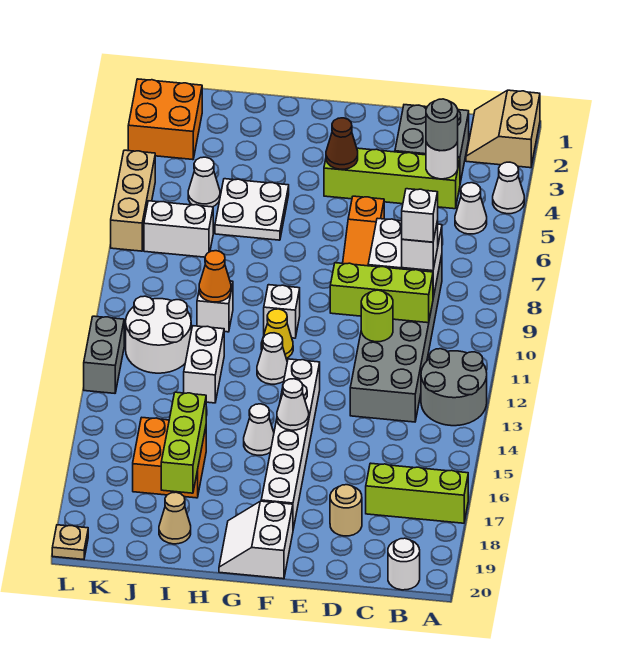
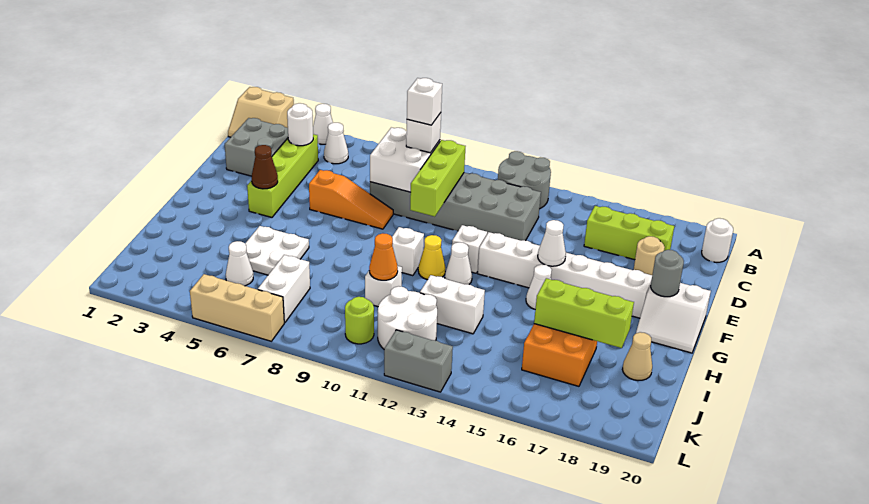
lime 1x3 brick [366,463,468,523] -> lime 1x3 brick turned to [584,206,674,260]
grey 1x1 round brick [426,99,458,151] -> grey 1x1 round brick moved to [651,250,684,297]
lime 1x1 round brick [361,290,393,342] -> lime 1x1 round brick moved to [345,297,374,344]
none -> white 1x1 brick [452,225,487,273]
orange 2x2 brick [128,79,202,160] -> none
tan 1x1 plate [52,525,88,560] -> none

